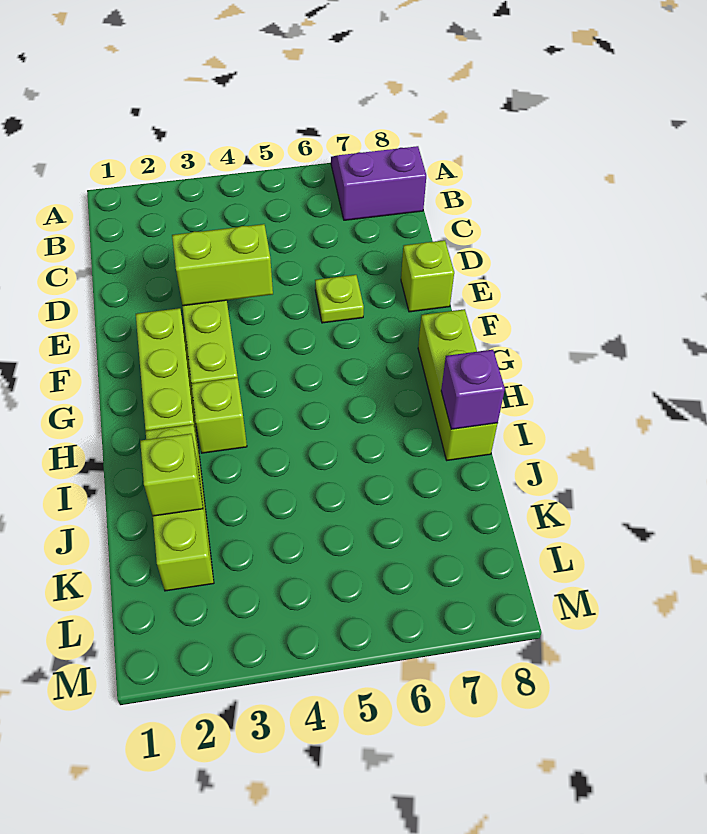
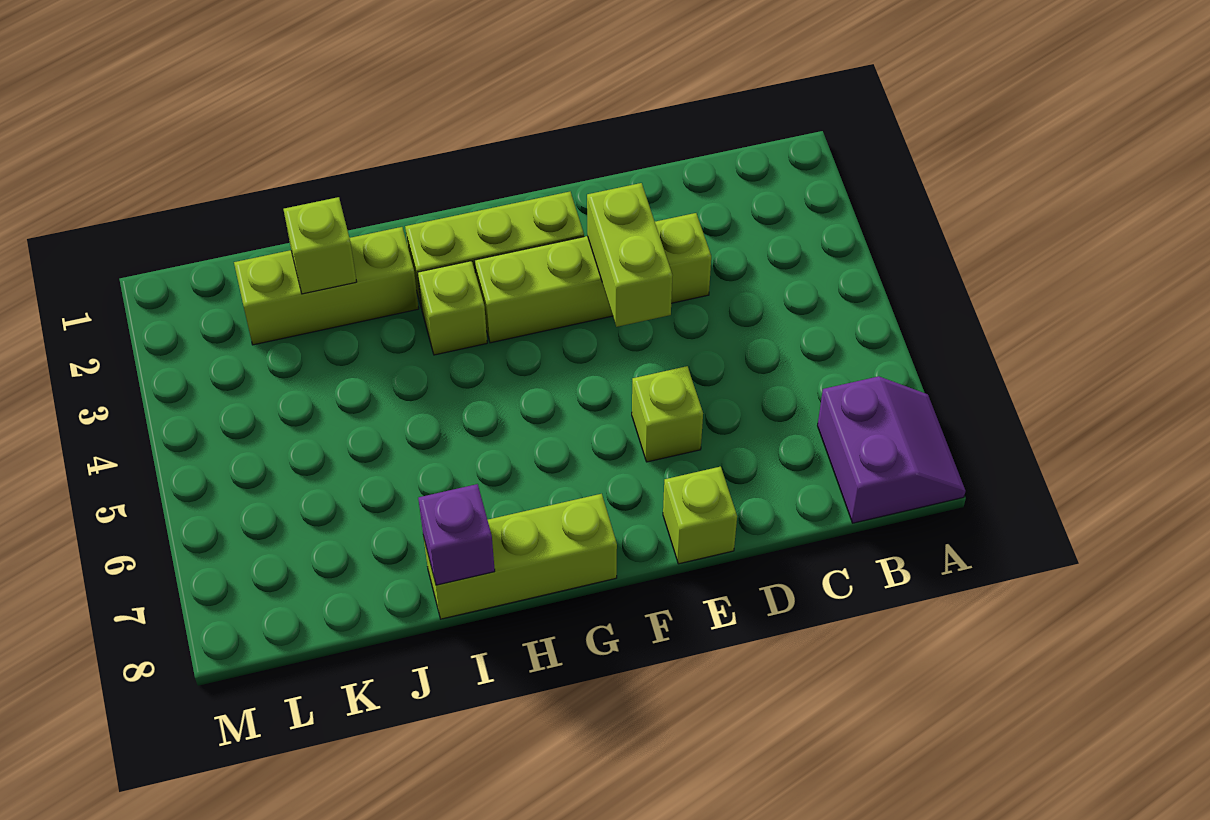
lime 1x1 plate [315,275,364,323] -> lime 1x1 brick [632,366,703,462]

